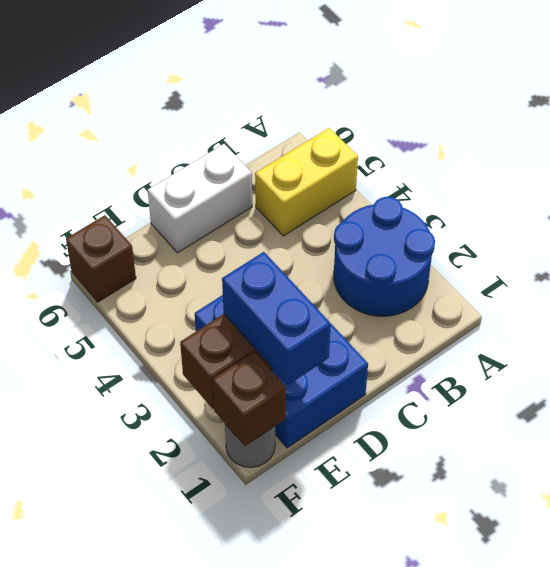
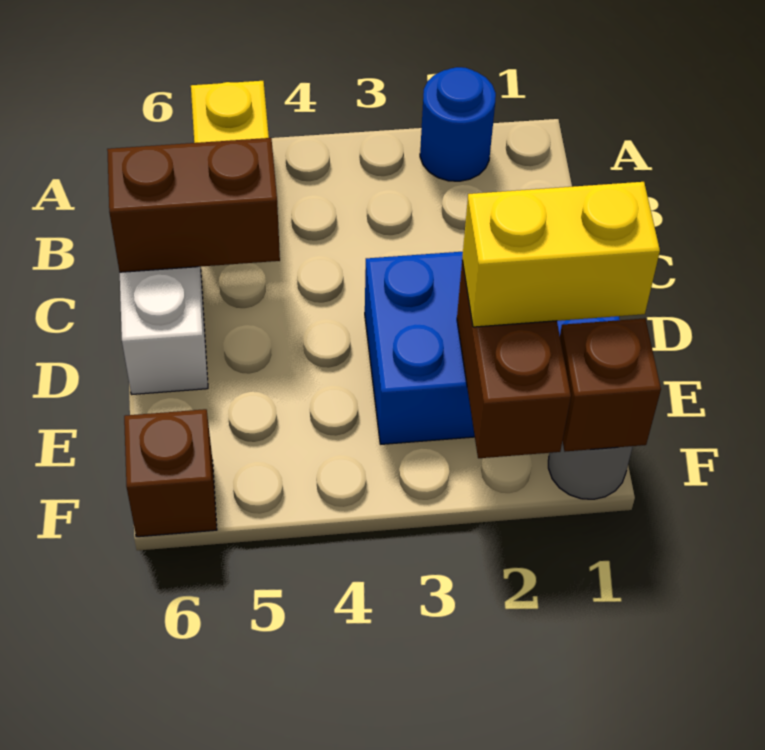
blue 2x2 round brick [334,197,435,316] -> blue 1x1 round brick [420,67,496,181]
none -> brown 1x2 brick [107,138,280,272]
blue 1x2 brick [222,252,331,385] -> yellow 1x2 brick [462,182,660,327]

